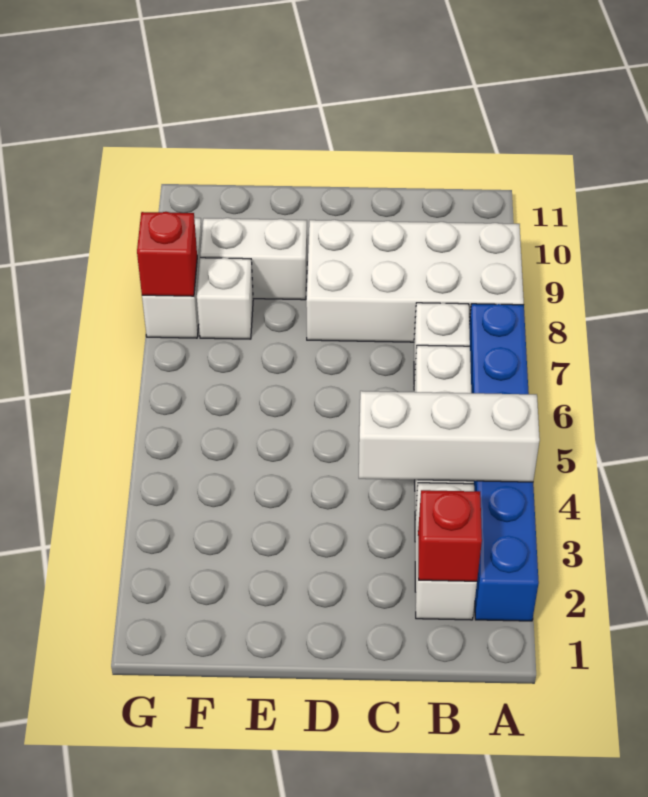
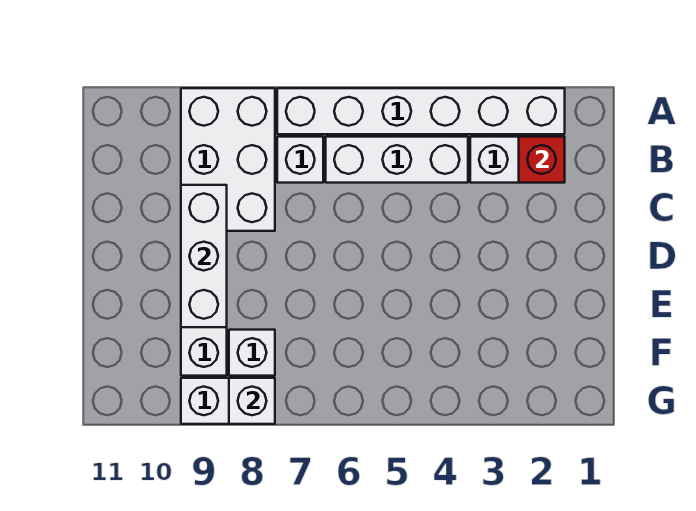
blue 1x6 brick [469,304,539,621] -> white 1x6 brick [277,88,565,134]
white 1x3 brick [359,391,540,482] -> white 1x3 brick moved to [181,185,227,327]
white 2x4 brick [306,220,524,342] -> white 2x3 brick [181,88,275,231]
red 1x1 brick [137,212,197,296] -> white 1x1 brick [229,378,275,424]

